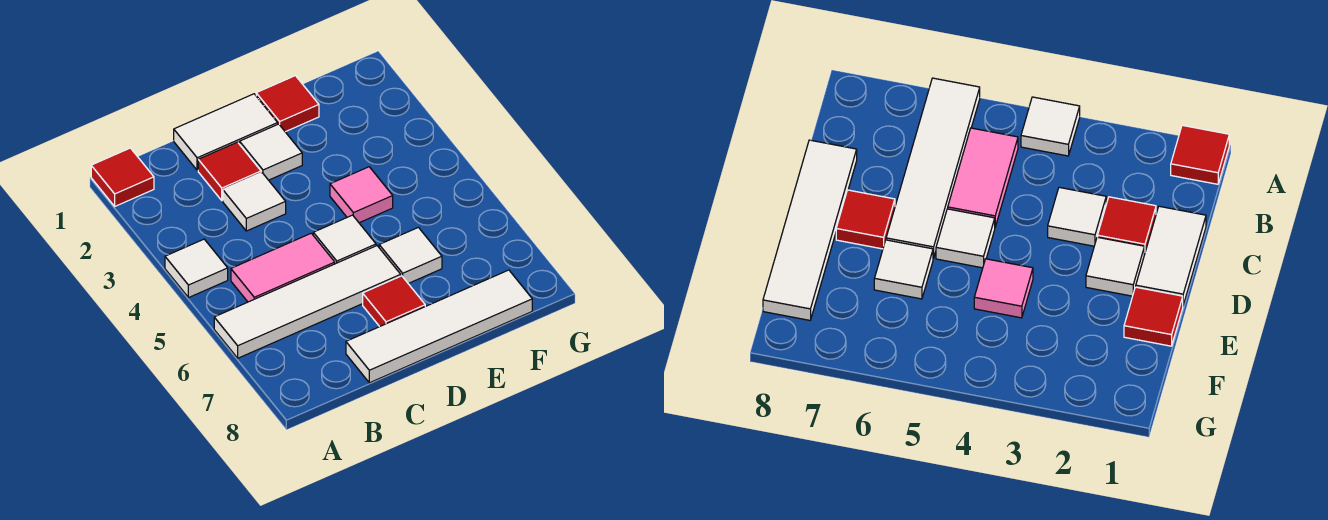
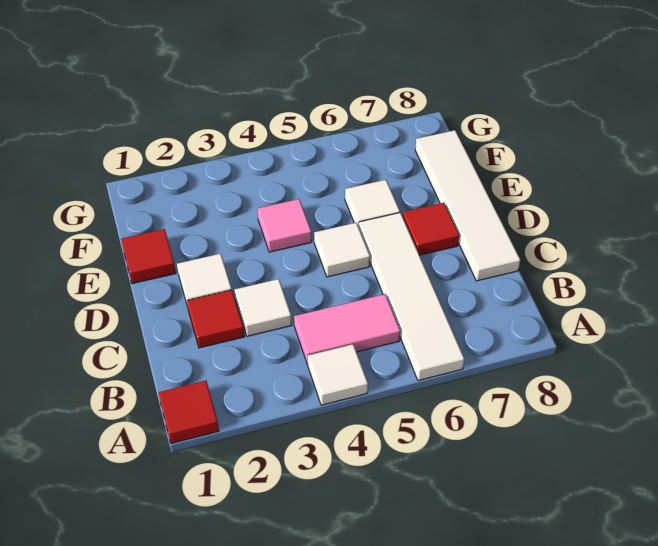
pink 1x2 tile [231,233,335,302] -> pink 1x2 tile turned to [294,294,400,364]
white 1x2 tile [174,94,278,170] -> none

